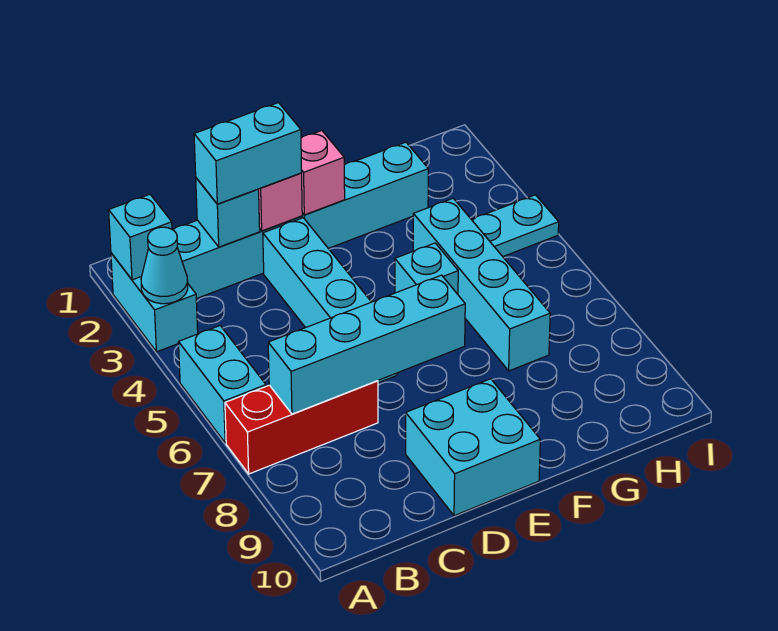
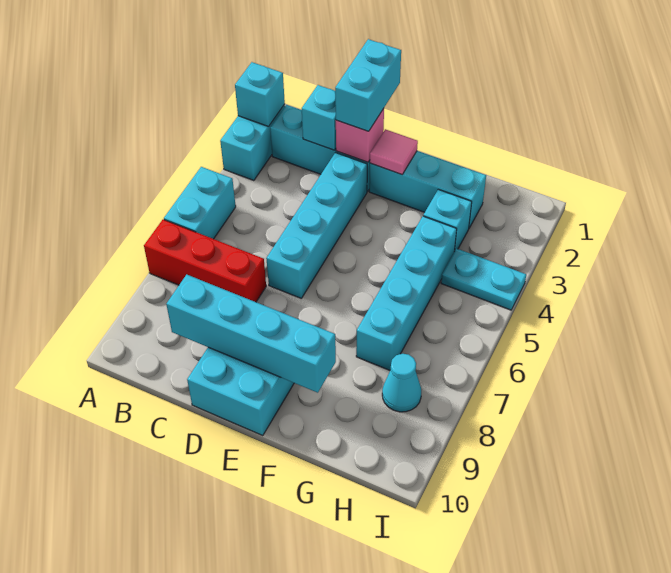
cyan 1x1 cone [141,227,188,304] -> cyan 1x1 cone moved to [382,354,421,412]
cyan 1x4 brick [268,275,465,414] -> cyan 1x4 brick moved to [166,275,336,393]
cyan 1x2 brick [194,103,302,204] -> cyan 1x2 brick turned to [335,39,401,131]
pink 1x1 brick [301,131,345,215] -> pink 1x1 tile [370,129,418,174]
cyan 1x1 brick [395,243,458,294] -> cyan 1x1 brick moved to [423,189,472,252]

